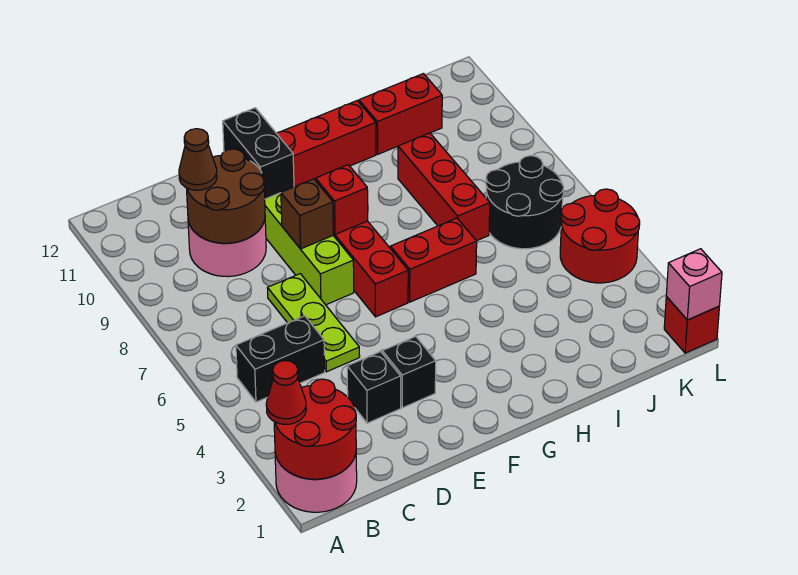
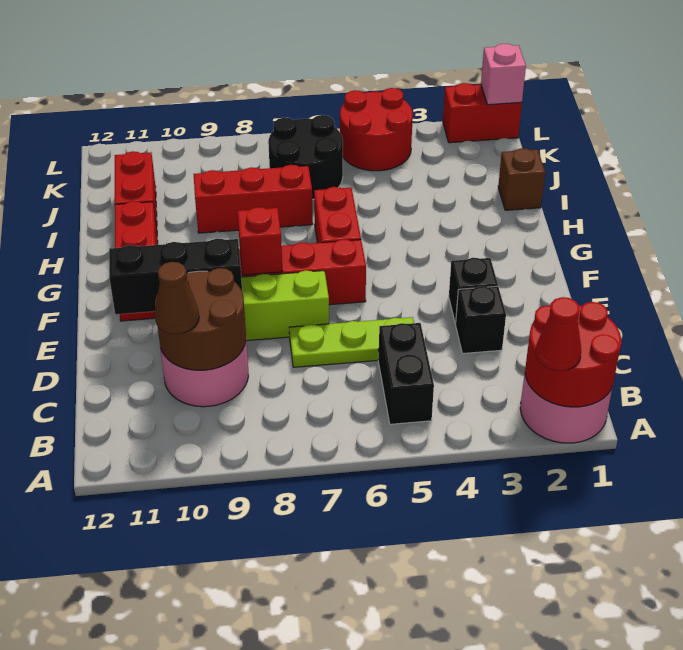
brown 1x1 brick [281,179,333,249] -> brown 1x1 brick moved to [498,148,545,210]
black 1x2 brick [223,108,294,199] -> black 1x3 brick [109,239,242,314]
red 1x1 brick [664,297,719,353] -> red 1x2 brick [443,83,522,143]

